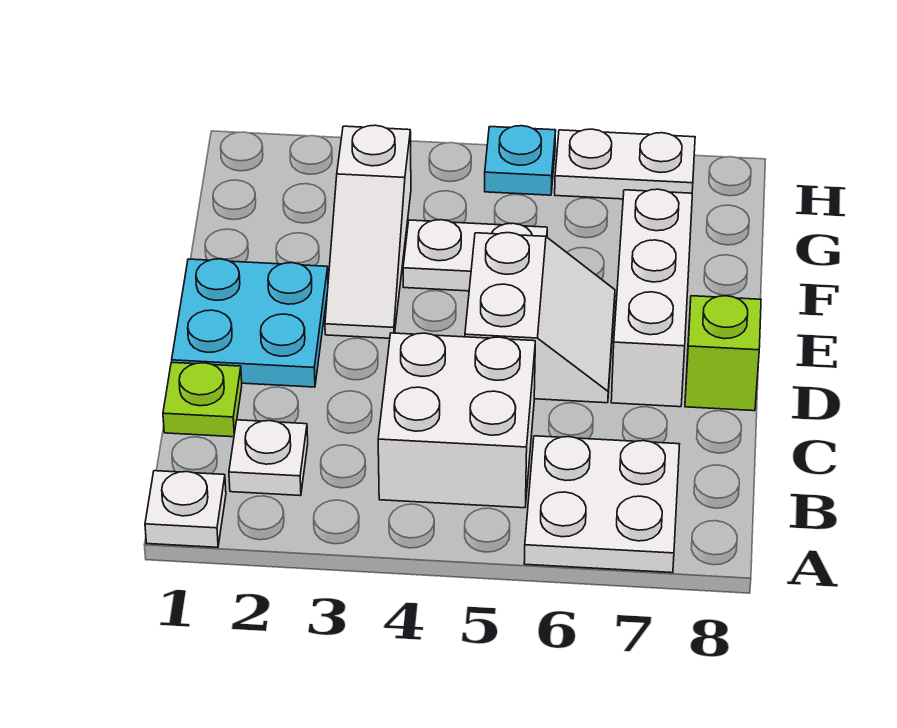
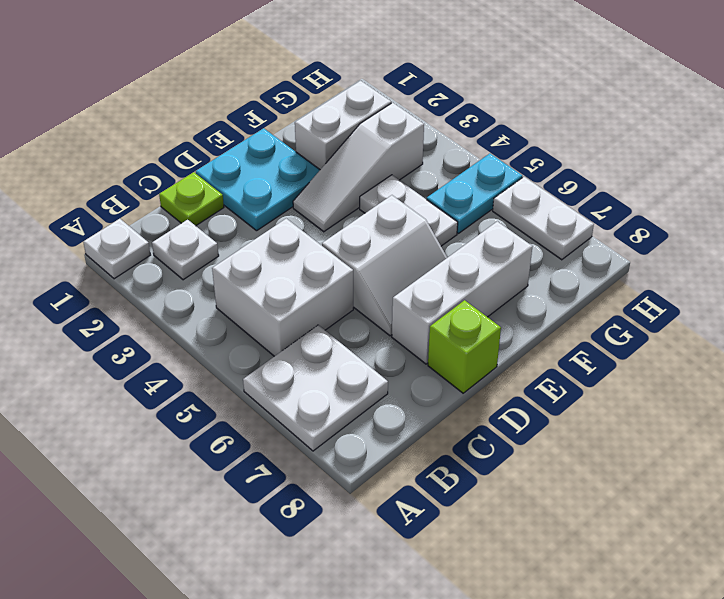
none -> white 1x2 brick [295,81,391,170]
cyan 1x1 plate [485,126,556,195] -> cyan 1x2 plate [427,154,522,233]

